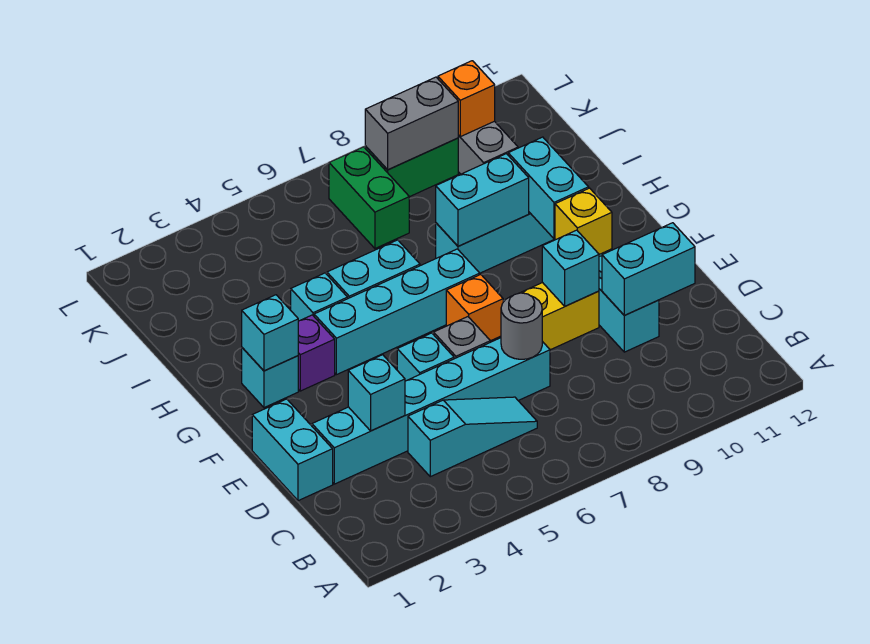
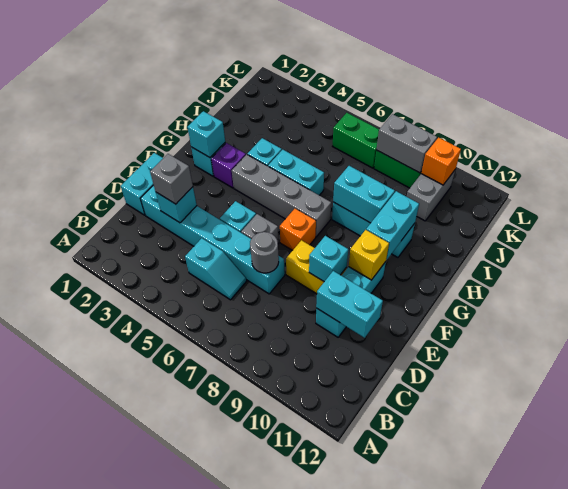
cyan 1x3 slope [408,397,537,477] -> cyan 1x2 slope [185,238,246,300]
none -> grey 1x1 brick [150,154,193,204]
cyan 1x4 brick [314,249,480,375] -> grey 1x4 brick [232,155,331,237]
green 1x2 brick [329,147,409,248] -> green 1x2 brick turned to [333,113,379,168]

